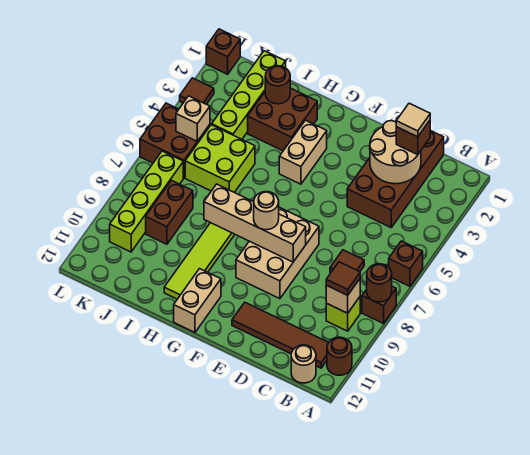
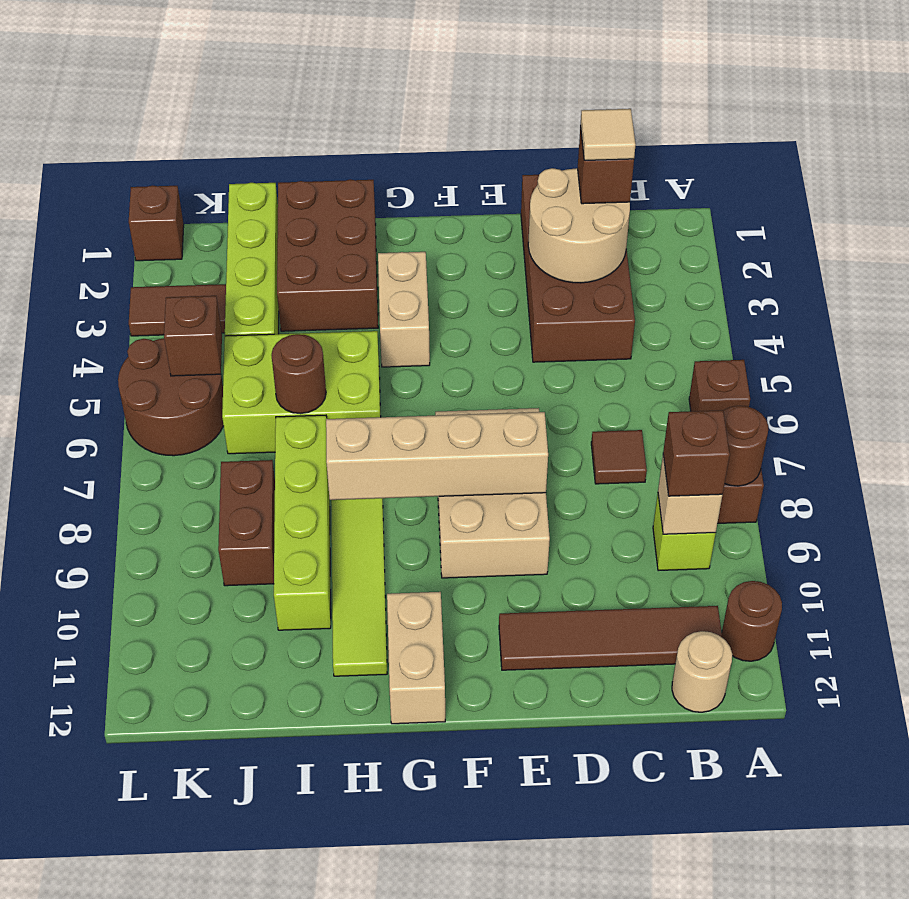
brown 1x1 tile [326,262,360,295] -> brown 1x1 brick [663,410,730,496]
tan 1x1 round brick [254,192,279,230] -> none
brown 2x2 brick [248,88,317,151] -> brown 2x3 brick [277,180,378,331]
brown 1x1 round brick [265,66,290,104] -> brown 1x1 round brick moved to [271,334,326,414]
lime 2x2 brick [185,125,255,192] -> lime 2x3 brick [222,331,381,454]
brown 2x2 brick [140,103,210,178] -> brown 2x2 round brick [118,338,224,456]
tan 1x1 brick [176,96,210,141] -> brown 1x1 brick [164,296,222,376]
lime 1x4 brick [110,151,183,252] -> lime 1x4 brick moved to [274,415,331,630]
brown 1x1 tile [180,78,214,104] -> brown 1x2 tile [129,284,226,336]

